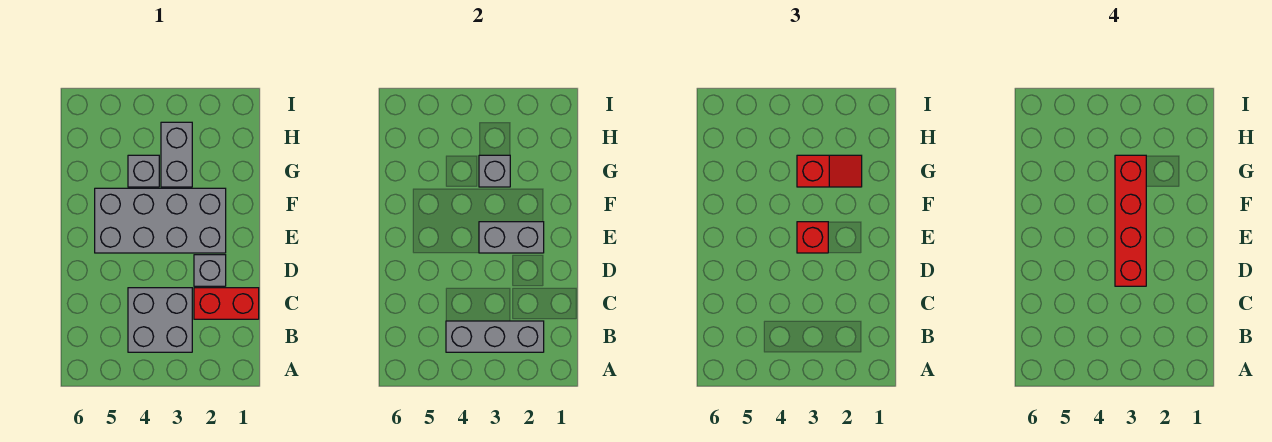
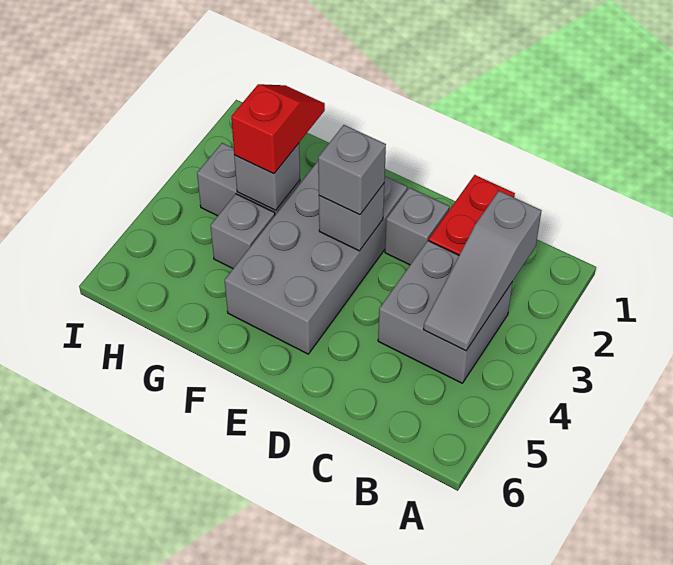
grey 1x3 brick [446,321,544,352] -> grey 1x3 slope [423,191,541,351]
red 1x4 brick [1115,155,1146,286] -> none
grey 1x2 brick [479,222,544,253] -> grey 1x1 brick [319,184,384,251]
red 1x1 brick [797,222,828,253] -> grey 1x1 brick [318,125,386,215]

